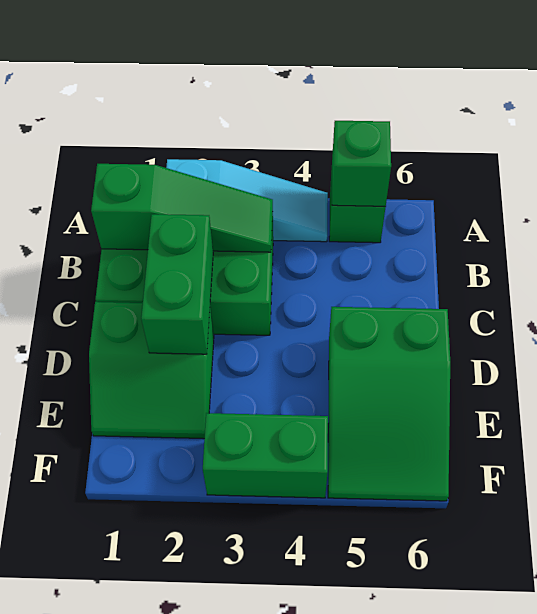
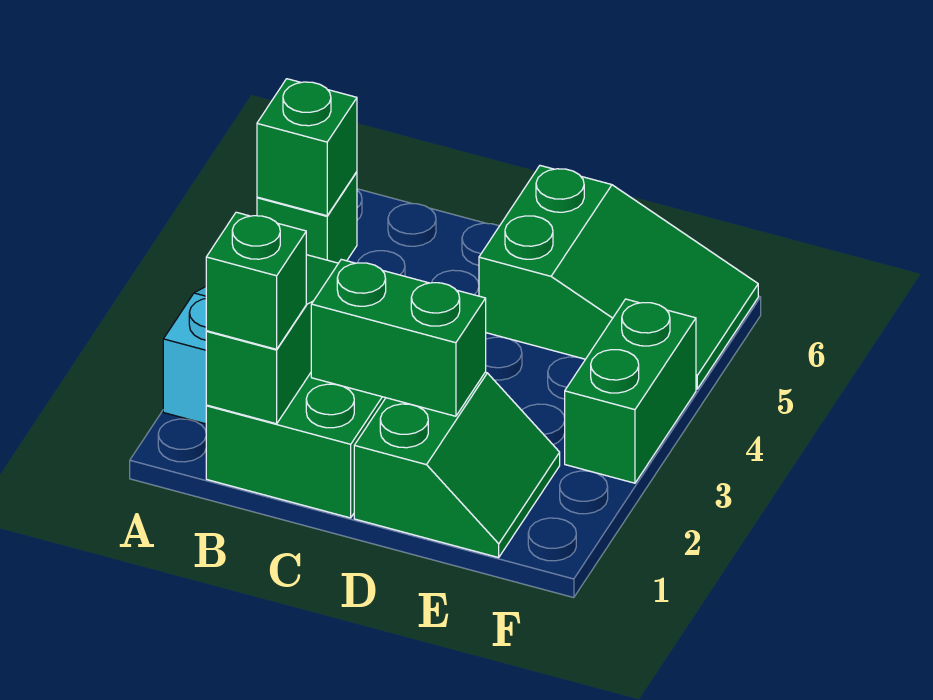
none -> green 1x1 brick [206,212,306,349]

